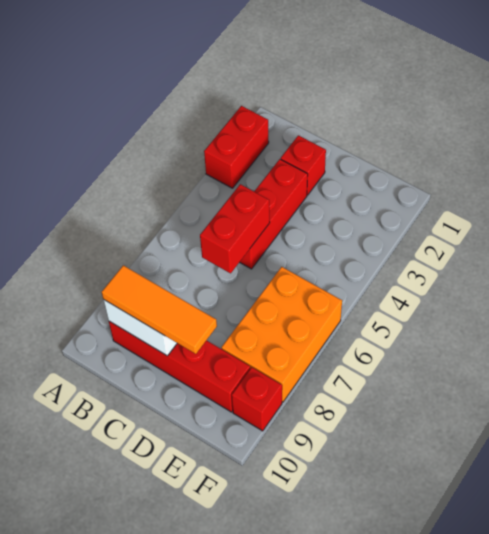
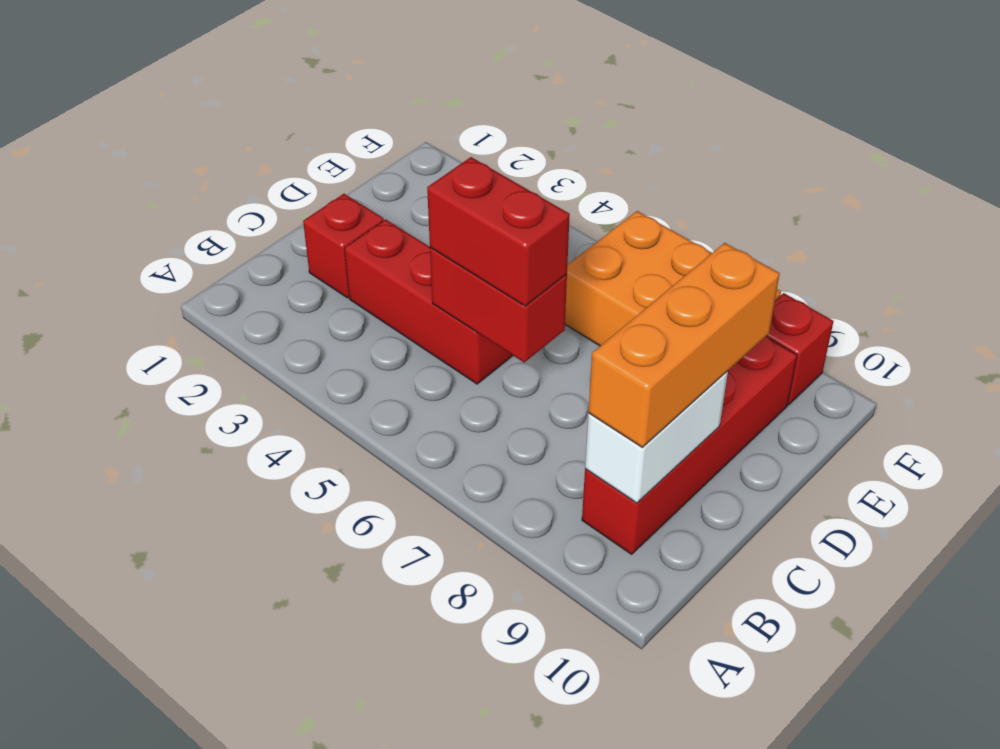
red 1x2 brick [204,106,269,188] -> red 1x2 brick moved to [427,157,570,306]
orange 1x3 tile [102,265,217,354] -> orange 1x3 brick [588,243,780,448]

